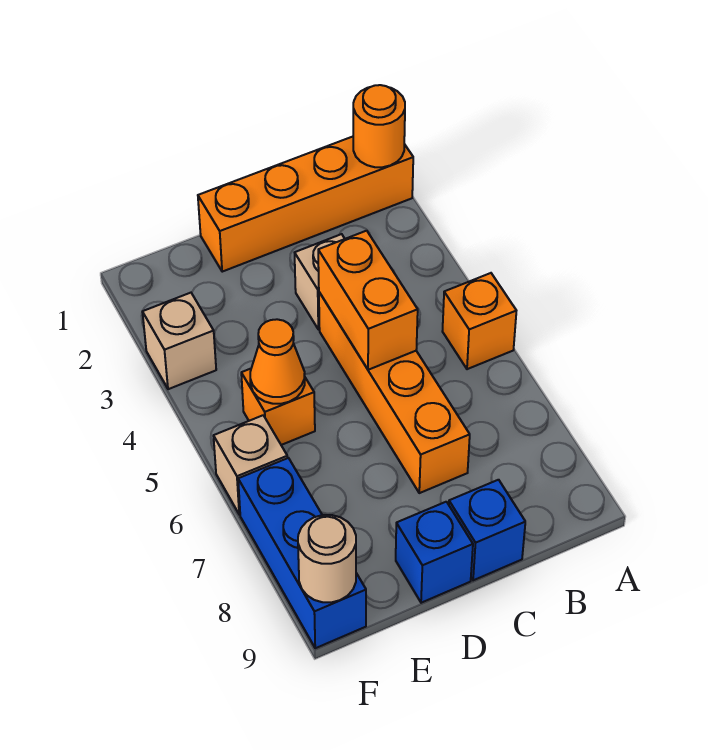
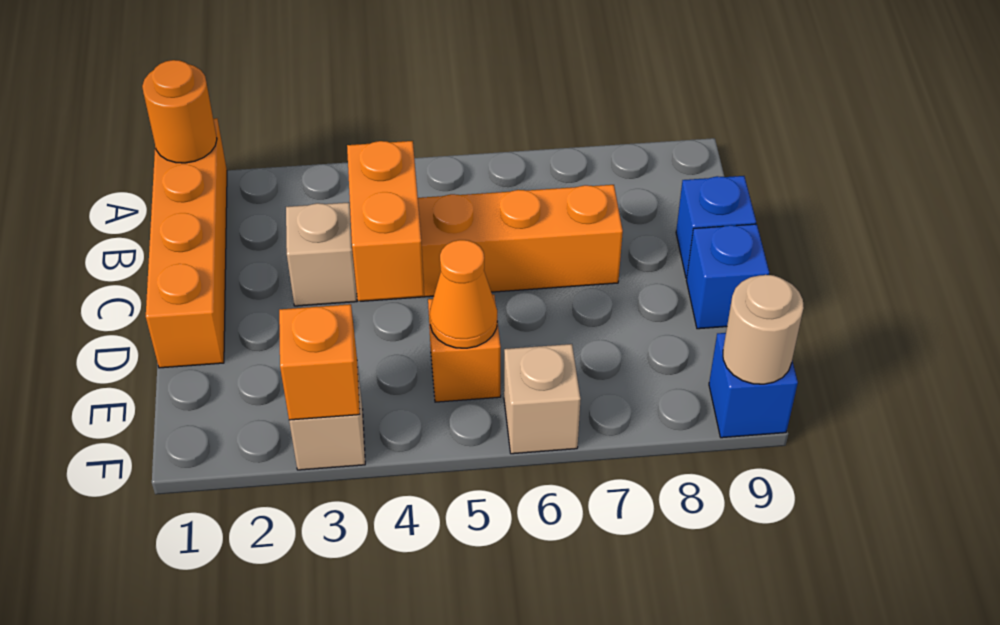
orange 1x1 brick [442,273,516,369] -> orange 1x1 brick moved to [279,304,360,420]
orange 1x2 brick [318,231,418,370] -> orange 1x2 brick turned to [347,141,424,301]
blue 1x3 brick [238,458,366,648] -> blue 1x1 brick [709,333,798,438]

